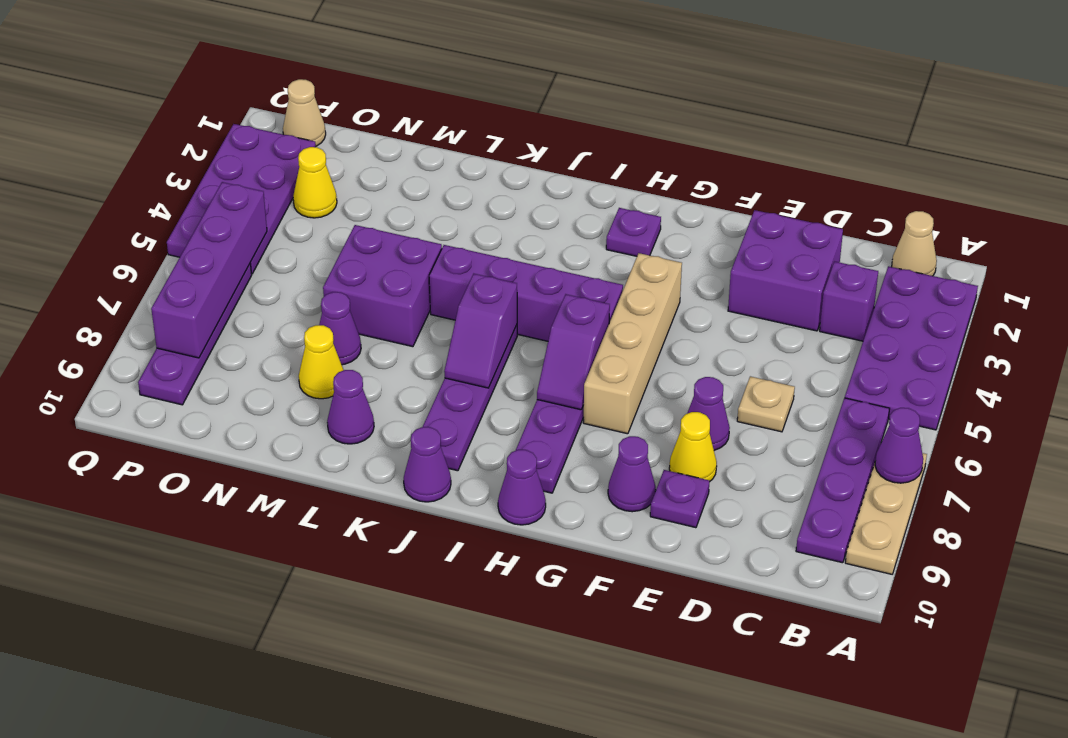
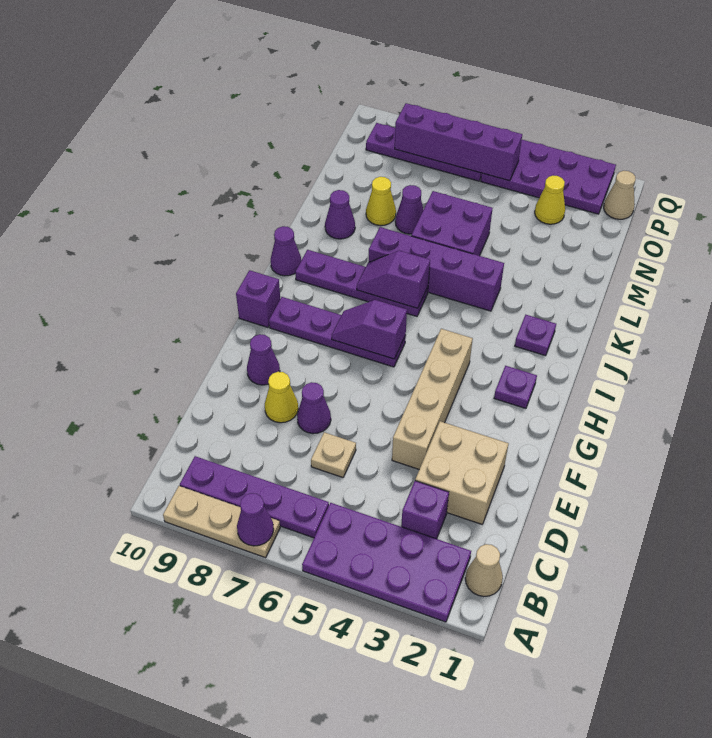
purple 2x2 brick [728,210,843,331] -> tan 2x2 brick [415,421,509,524]
purple 1x1 plate [650,470,710,528] -> purple 1x1 plate moved to [515,315,556,356]
tan 1x4 brick [583,253,682,434] -> tan 1x4 brick turned to [392,329,473,469]
purple 1x4 brick [429,245,623,341] -> purple 1x4 brick turned to [369,227,504,311]
purple 1x1 cone [498,450,546,525] -> purple 1x1 brick [236,270,280,327]

